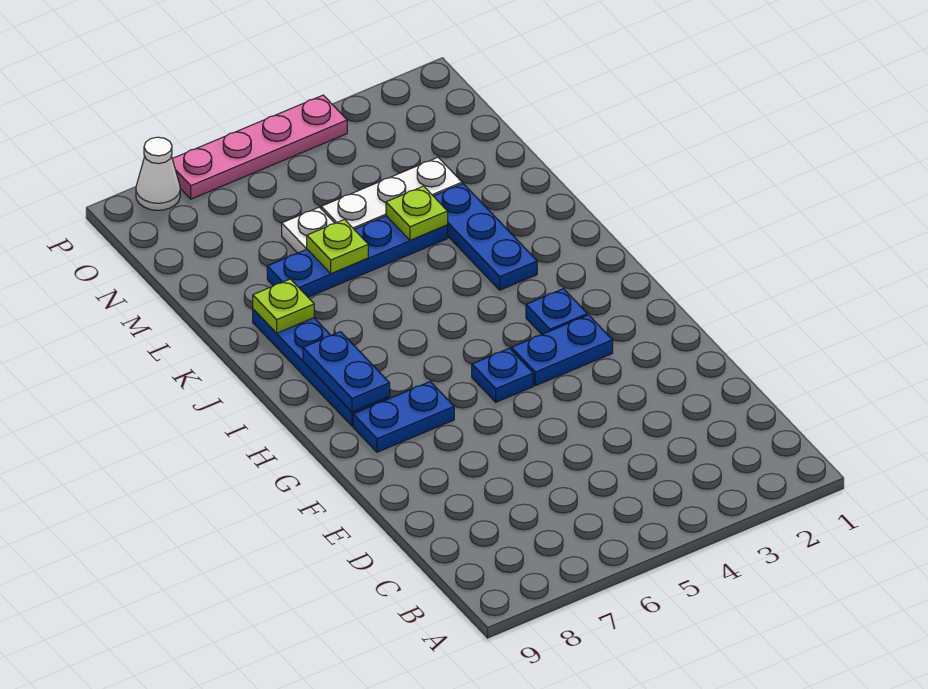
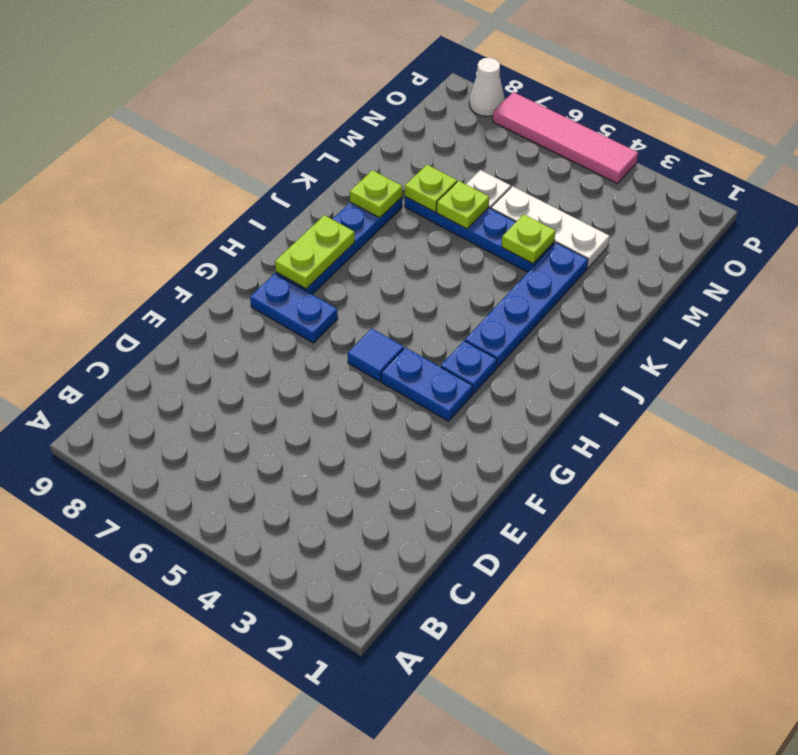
blue 1x1 plate [472,348,533,402] -> blue 1x1 tile [348,329,404,381]
blue 1x2 plate [303,332,390,412] -> lime 1x2 plate [275,215,355,289]
blue 1x3 plate [434,184,537,290] -> blue 1x4 plate [465,243,588,368]
none -> lime 1x1 plate [405,165,457,212]
pink 1x4 plate [172,95,347,199] -> pink 1x4 tile [493,92,638,183]

